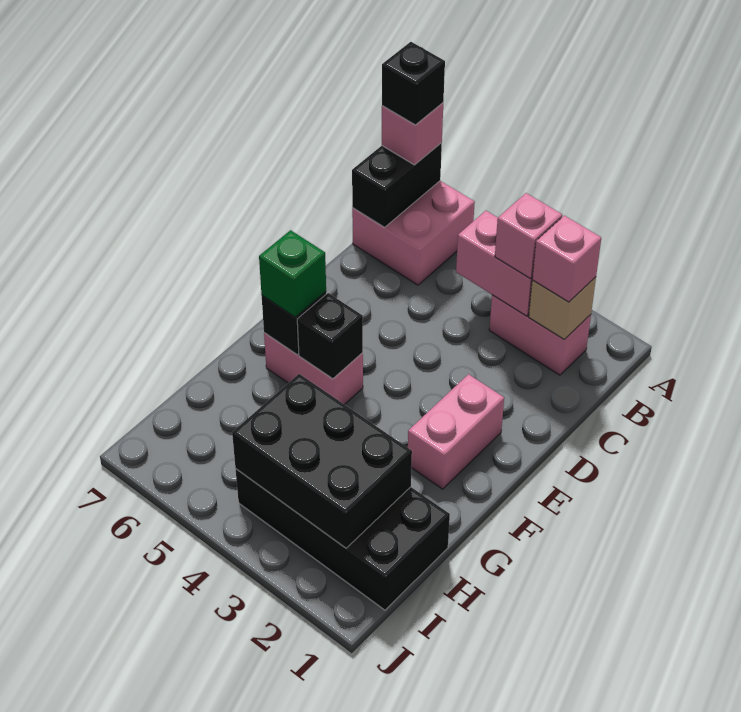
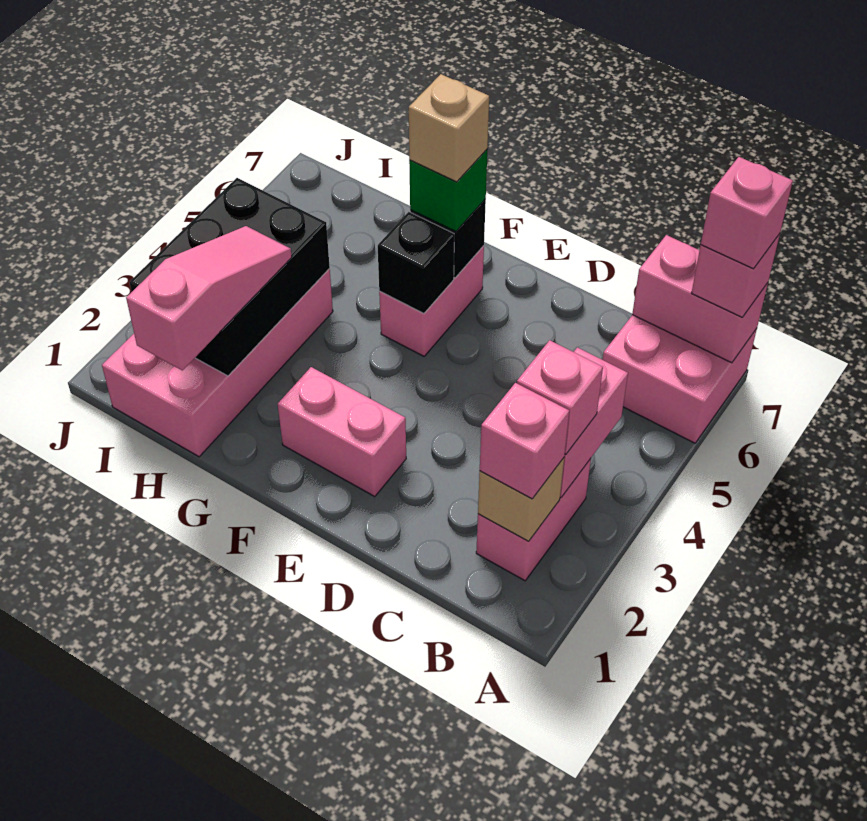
black 1x2 brick [352,143,442,227] -> pink 1x2 brick [632,235,768,363]
black 1x1 brick [382,42,445,125] -> pink 1x1 brick [701,157,793,269]
none -> tan 1x1 brick [409,74,489,182]
black 2x4 brick [236,469,450,610] -> pink 2x4 brick [102,269,333,457]
none -> pink 1x3 slope [126,226,292,370]

